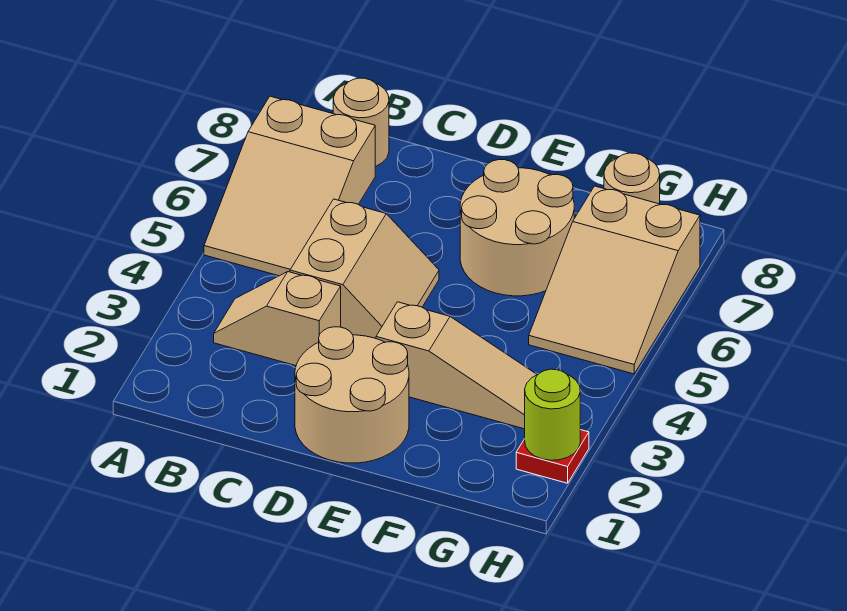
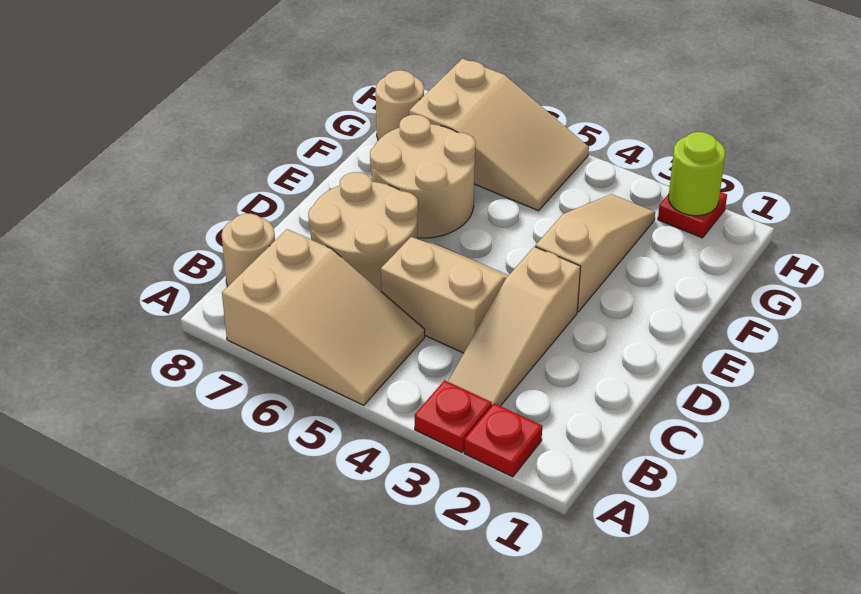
none -> red 1x1 plate [464,403,542,477]
none -> red 1x1 plate [415,380,492,452]
tan 1x2 slope [214,272,341,366] -> tan 1x3 slope [448,247,581,406]
tan 2x2 round brick [295,327,409,463] -> tan 2x2 round brick moved to [308,172,418,291]

